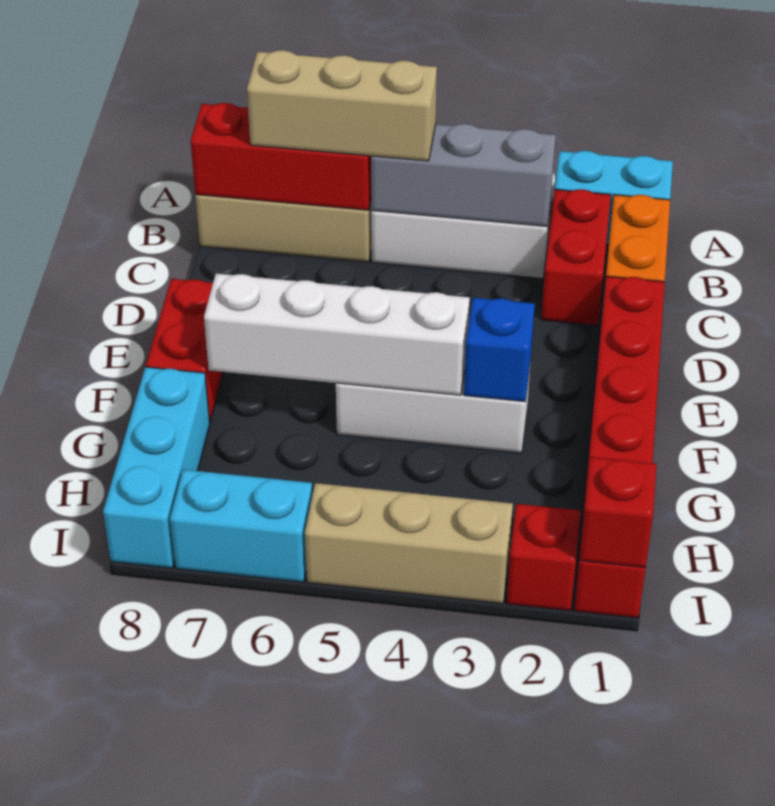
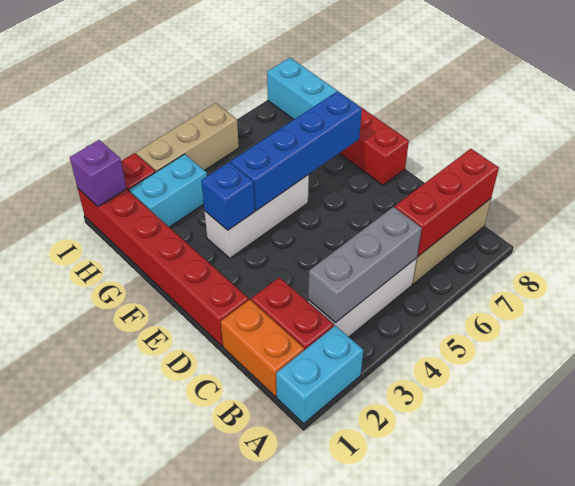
tan 1x3 brick [247,50,437,161] -> none
white 1x4 brick [204,273,470,395] -> blue 1x4 brick [231,91,362,211]
red 1x1 brick [579,457,657,568] -> purple 1x1 brick [70,140,126,207]
cyan 1x2 brick [170,470,312,582] -> cyan 1x2 brick moved to [129,154,207,227]

